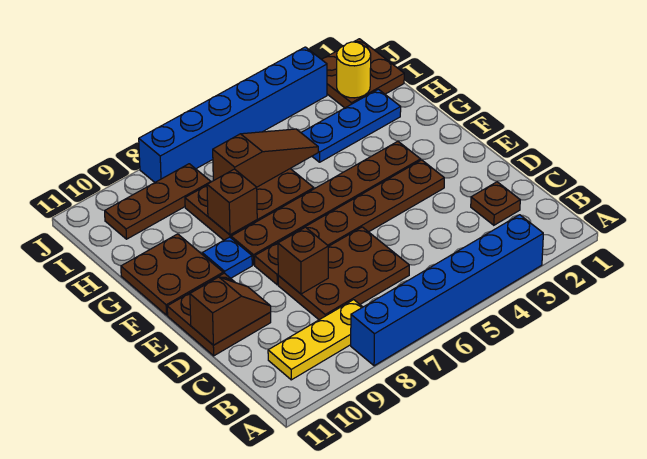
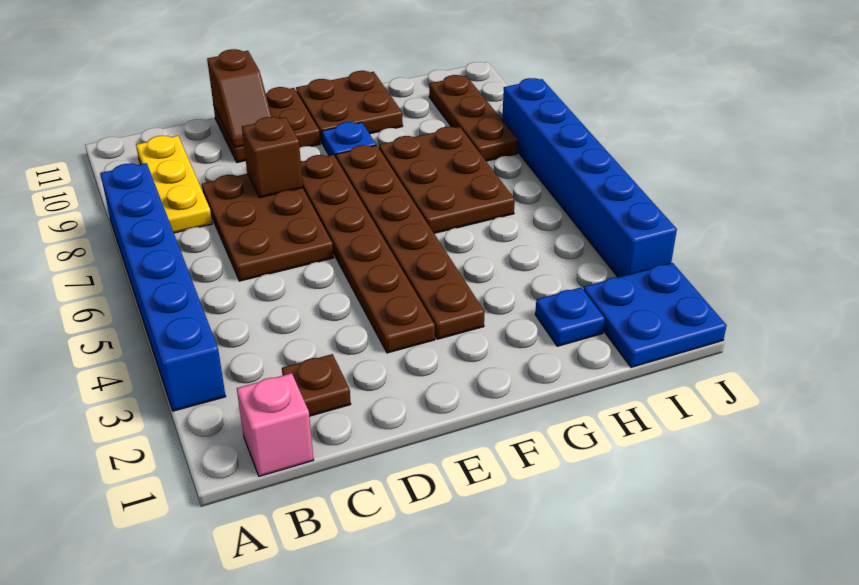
none -> pink 1x1 brick [237,373,313,476]
brown 1x1 brick [207,169,257,235] -> none
blue 1x3 plate [301,89,401,162] -> blue 1x1 plate [535,287,605,346]
brown 1x3 slope [213,129,318,187] -> none
brown 2x2 plate [322,39,404,108] -> blue 2x2 plate [583,263,727,367]
yellow 1x1 round brick [337,42,371,98] -> none

